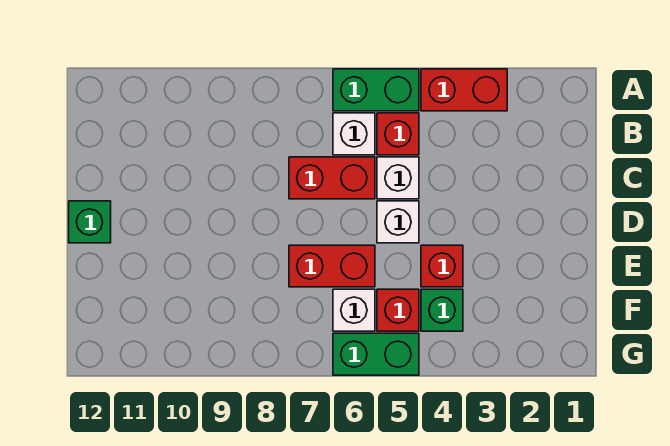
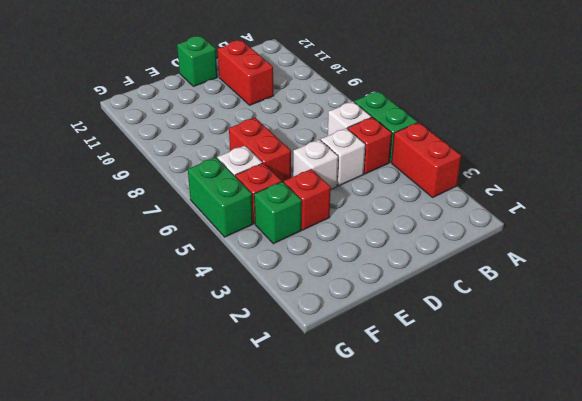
red 1x2 brick [289,157,375,199] -> red 1x2 brick moved to [218,40,274,105]

